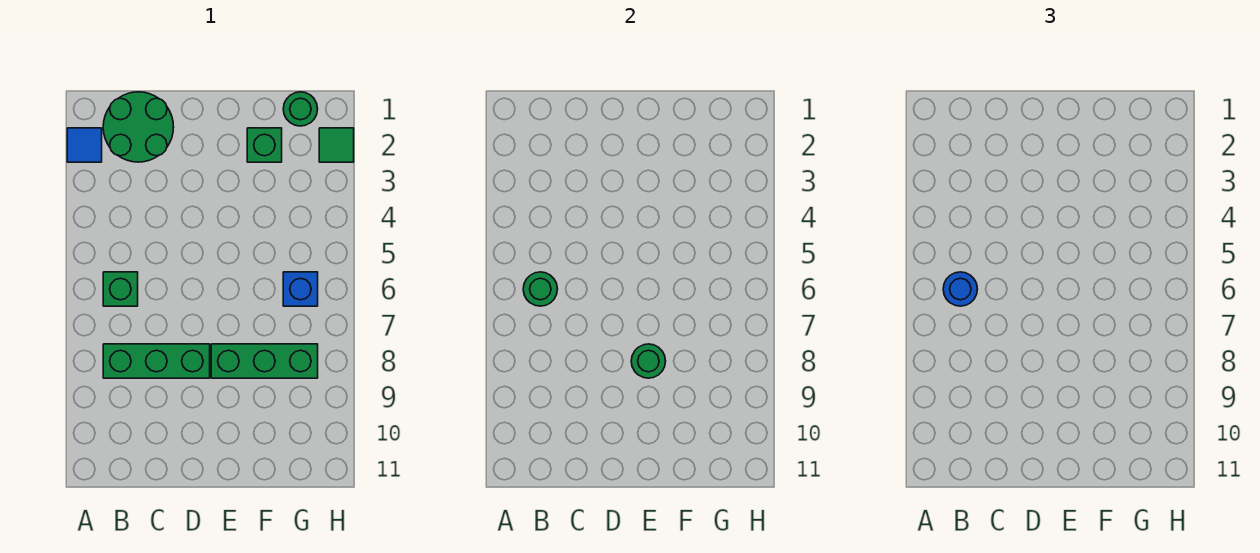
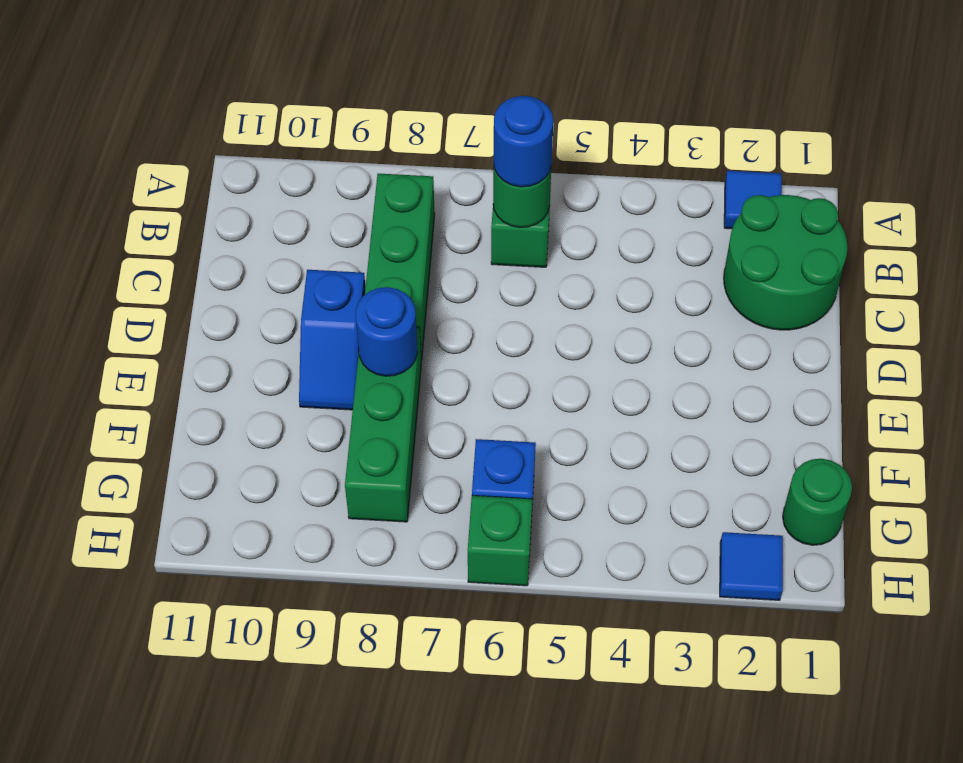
none -> blue 1x2 slope [299,270,366,410]
green 1x1 round brick [631,344,666,378] -> blue 1x1 round brick [355,287,417,376]
green 1x1 brick [247,128,282,162] -> green 1x1 brick moved to [468,495,532,586]
green 1x1 tile [319,128,354,162] -> blue 1x1 tile [720,532,783,600]

